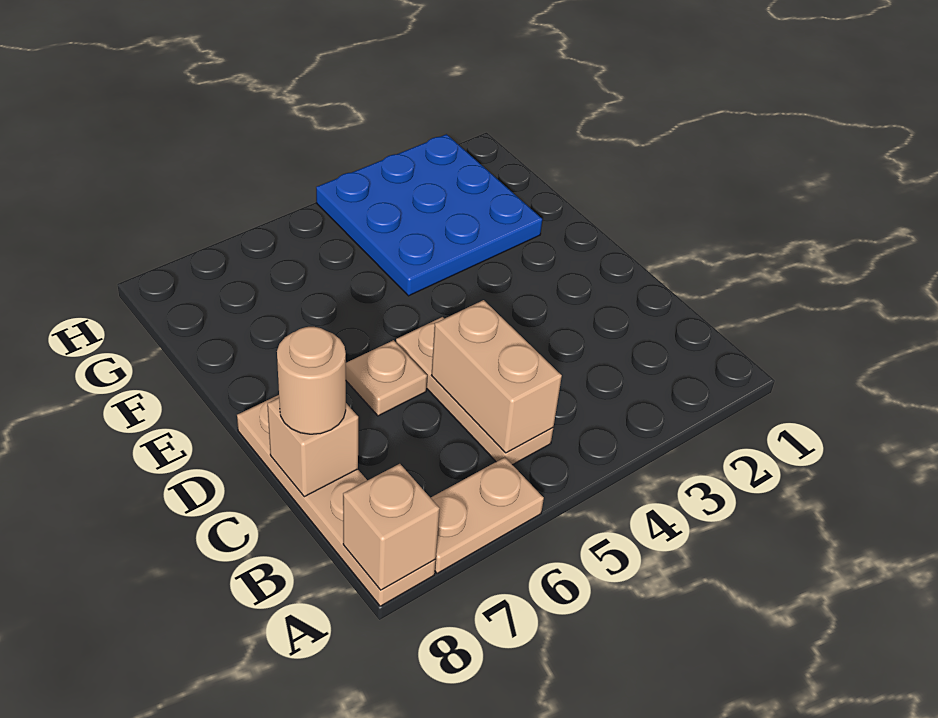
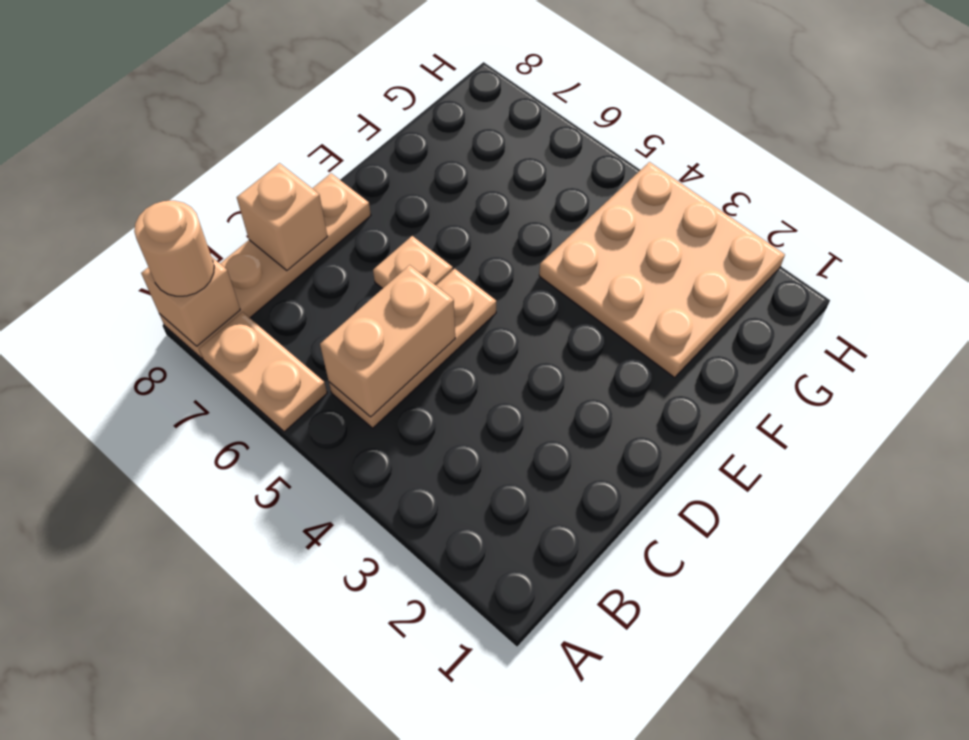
tan 1x1 round brick [277,327,346,434] -> tan 1x1 round brick moved to [134,201,214,296]
blue 3x3 plate [316,134,542,296] -> tan 3x3 plate [539,162,785,377]

